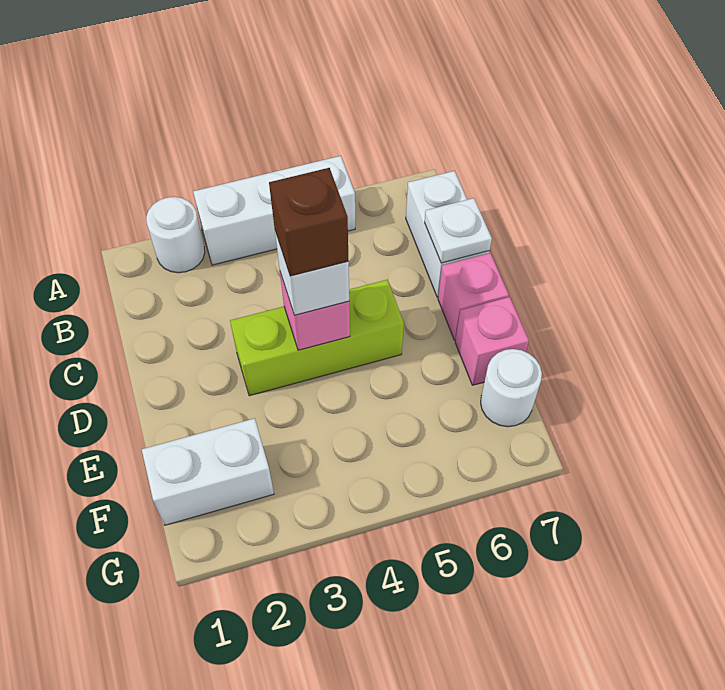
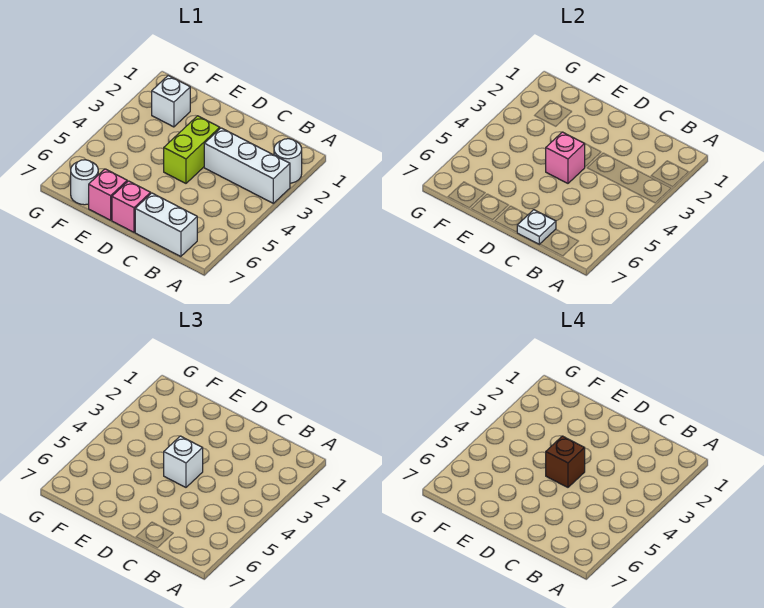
white 1x3 brick [193,156,355,265] -> white 1x3 brick turned to [204,128,290,203]
lime 1x3 brick [230,280,404,396] -> lime 1x2 brick [164,116,220,183]
white 1x2 brick [142,418,274,525] -> white 1x1 brick [152,76,190,127]

